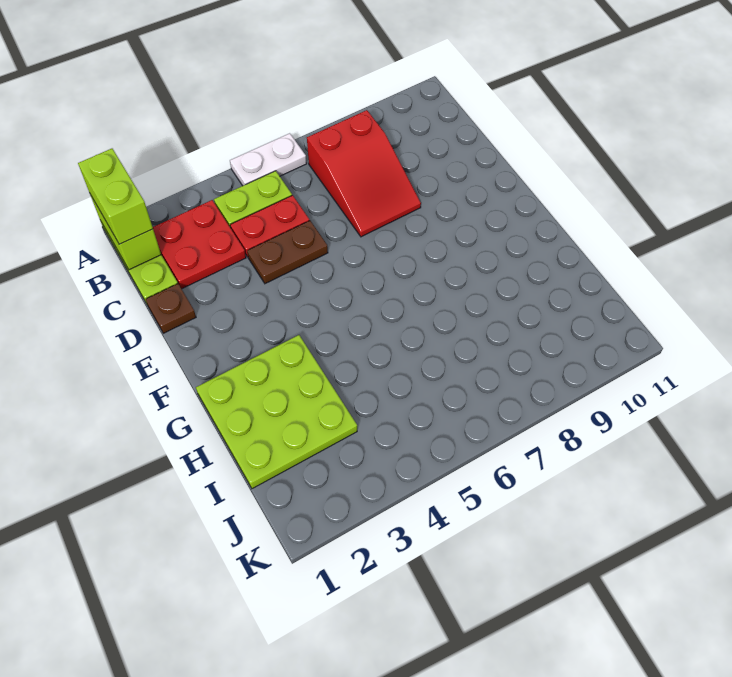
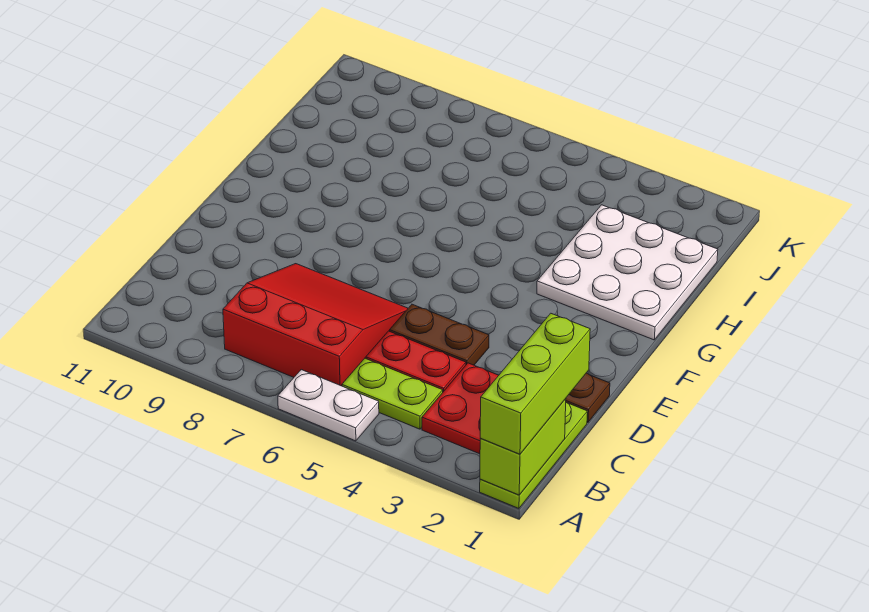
lime 1x2 brick [78,149,153,244] -> lime 1x3 brick [480,313,590,454]
red 2x3 slope [307,110,421,237] -> red 3x3 slope [223,264,408,386]
lime 3x3 plate [196,335,357,489] -> white 3x3 plate [537,205,718,340]

